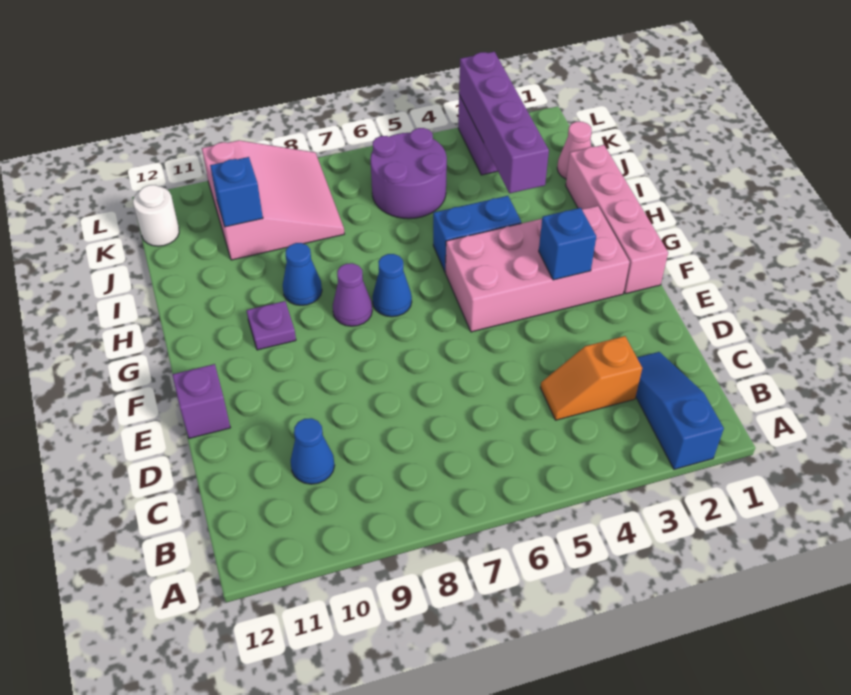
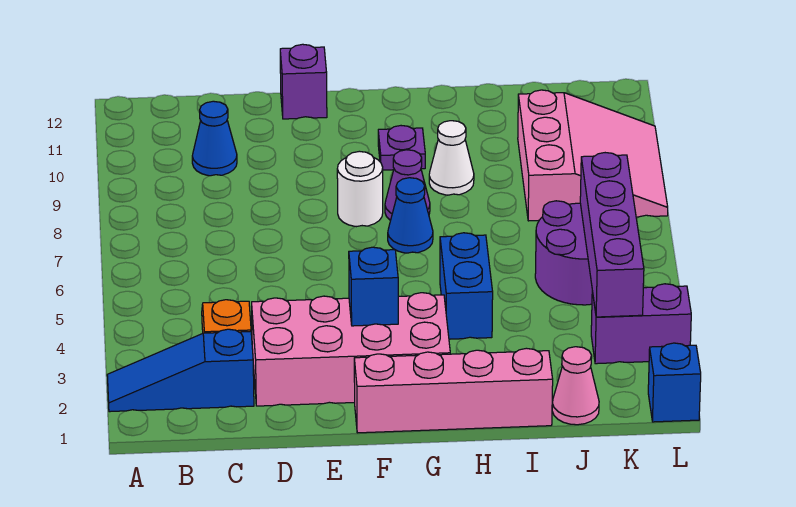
blue 1x3 slope [636,352,724,469] -> blue 1x3 slope turned to [107,329,254,412]
pink 2x4 brick [445,206,630,332] -> pink 2x4 brick turned to [252,293,450,406]
blue 1x1 cone [283,243,322,305] -> white 1x1 cone [429,121,474,195]
purple 1x4 brick [459,52,549,193] -> purple 1x4 brick turned to [580,153,644,317]
pink 3x3 slope [202,140,344,260] -> pink 3x3 slope turned to [518,90,668,221]
blue 1x1 brick [210,157,263,227] -> blue 1x1 brick moved to [648,343,701,422]
white 1x1 round brick [133,185,179,246] -> white 1x1 round brick moved to [337,151,383,227]

